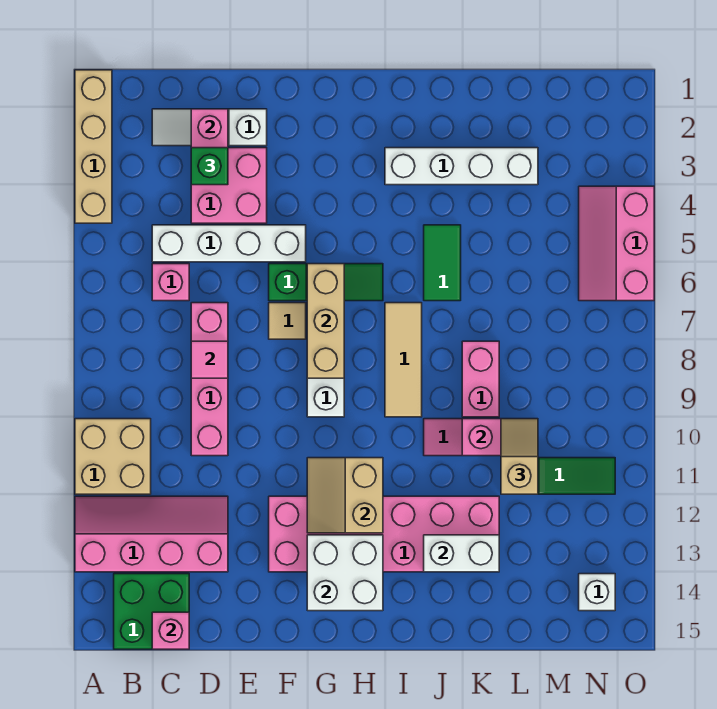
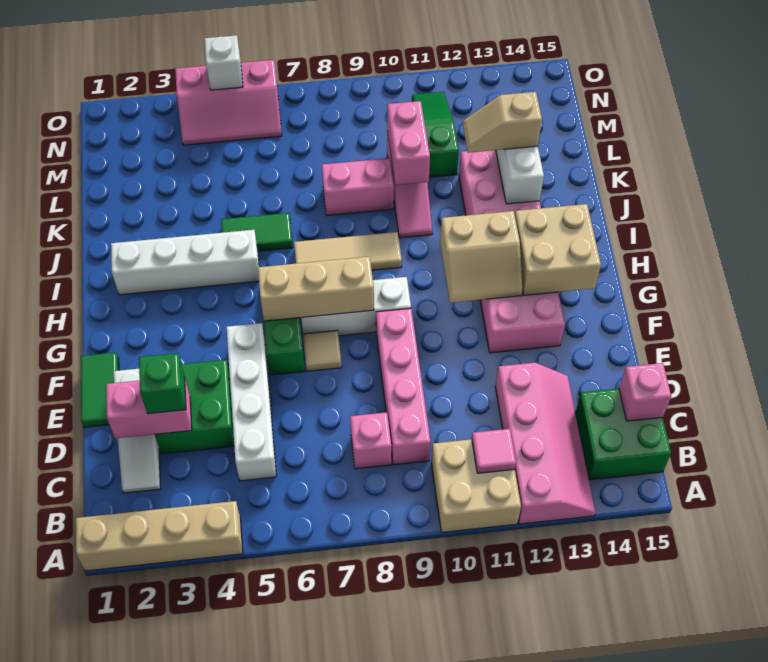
pink 2x4 slope [75,496,228,572] -> pink 2x4 slope turned to [495,363,596,524]
pink 1x1 brick [152,264,189,301] -> pink 1x1 brick moved to [350,412,391,469]
pink 2x2 brick [191,148,267,223] -> green 2x2 brick [155,360,234,454]
pink 1x4 brick [191,303,228,456] -> pink 1x4 brick turned to [376,308,431,465]
pink 1x1 tile [191,341,228,378] -> pink 1x1 tile moved to [472,429,516,473]
none -> green 1x2 tile [81,353,119,427]
white 2x2 brick [307,535,383,611] -> tan 2x2 brick [515,204,601,295]
white 1x4 brick [385,148,538,185] -> white 1x4 brick turned to [111,230,259,295]
tan 1x2 slope [501,419,538,494] -> tan 1x2 slope moved to [463,92,542,153]
white 1x1 brick [579,574,615,611] -> white 1x1 brick moved to [204,35,243,90]

